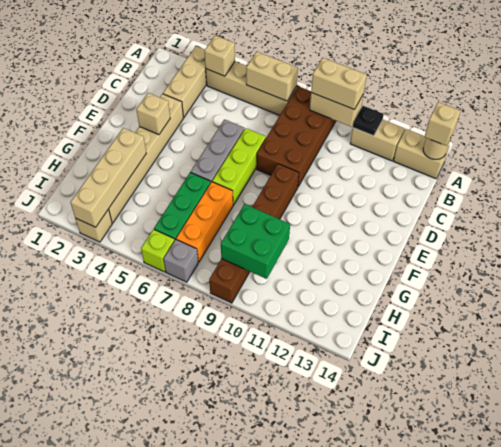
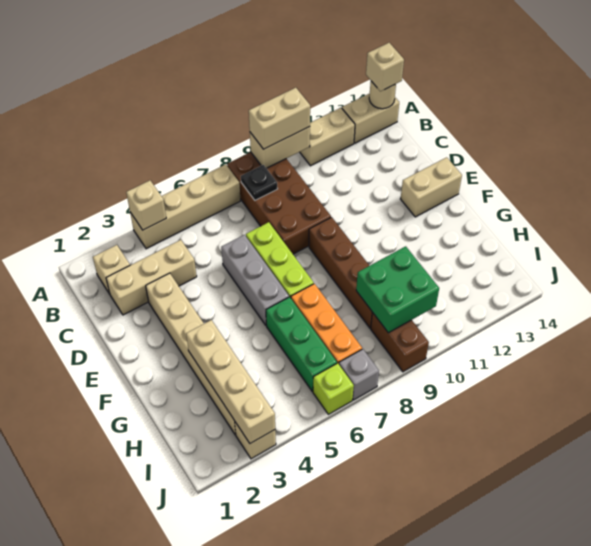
tan 1x3 brick [163,46,207,117] -> tan 1x3 brick turned to [106,240,197,315]
tan 1x2 brick [246,52,298,101] -> tan 1x2 brick moved to [401,157,462,217]
black 1x1 plate [353,106,384,136] -> black 1x1 plate moved to [241,165,278,200]
tan 1x1 brick [136,93,170,135] -> tan 1x1 brick moved to [93,245,130,294]

